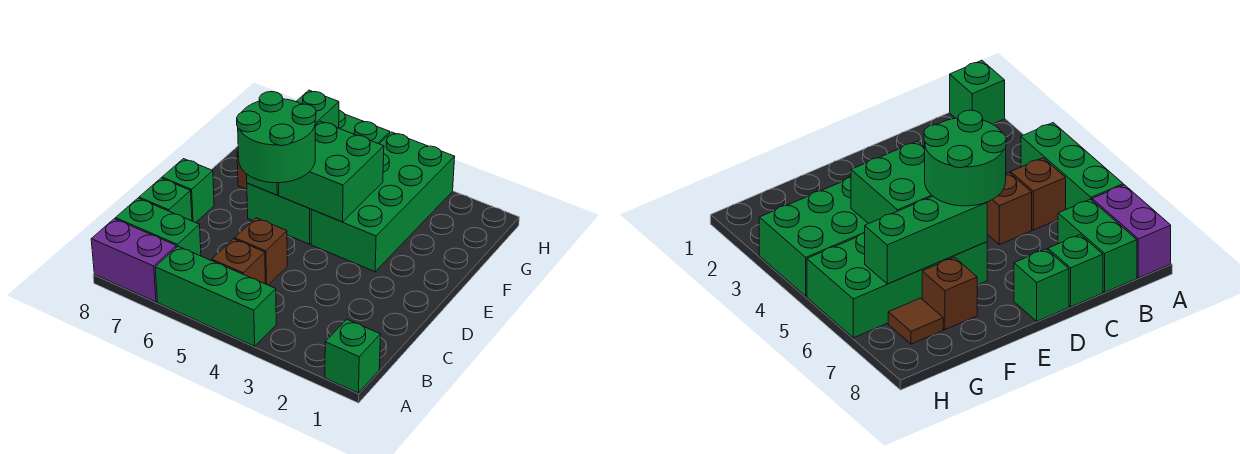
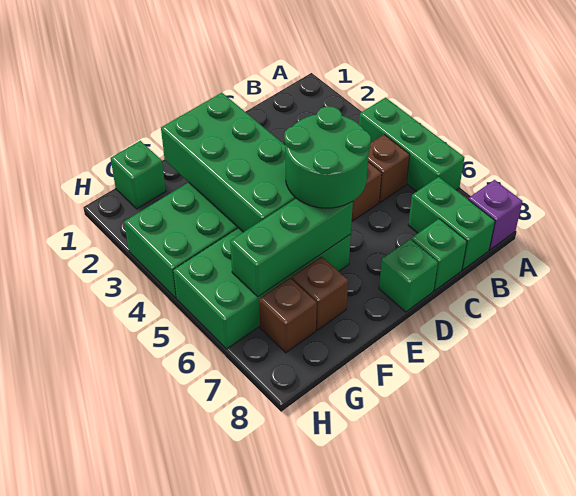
green 1x1 brick [325,319,380,393] -> green 1x1 brick moved to [111,141,166,209]
purple 1x2 brick [91,219,176,302] -> purple 1x1 brick [468,180,522,250]
green 2x2 brick [279,121,384,222] -> green 2x4 brick [161,93,296,232]
brown 1x1 tile [888,298,943,344] -> brown 1x1 brick [259,278,317,353]

